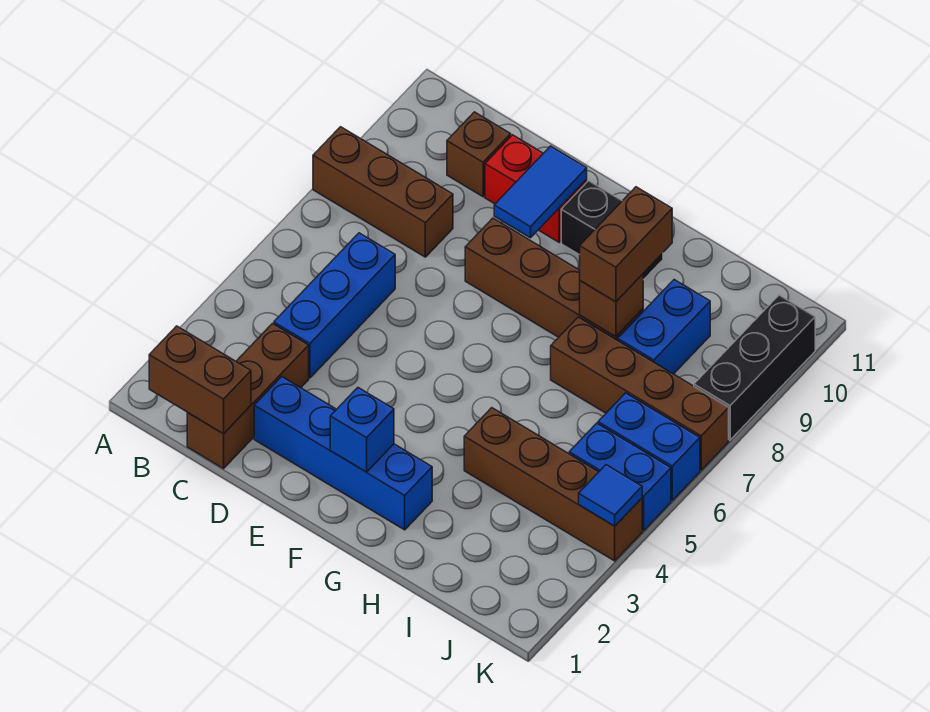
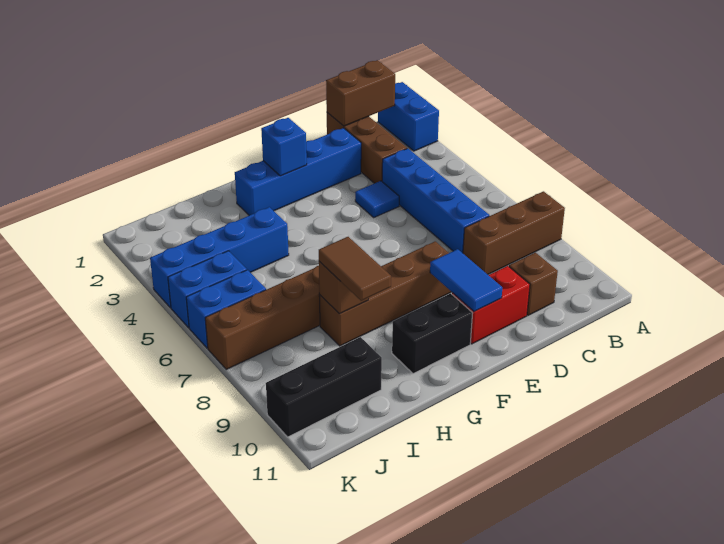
blue 1x3 brick [274,233,395,378] -> blue 1x4 brick [382,148,489,253]
brown 1x4 brick [464,408,642,561] -> blue 1x4 brick [150,207,289,308]
brown 1x2 brick [580,187,672,302] -> brown 1x2 tile [319,237,391,301]
blue 1x2 brick [618,280,710,374] -> blue 1x2 brick moved to [378,82,439,151]
blue 1x1 tile [579,465,642,526] -> blue 1x1 tile moved to [355,181,399,217]
black 1x3 brick [694,295,815,440] -> black 1x3 brick turned to [266,337,382,437]

